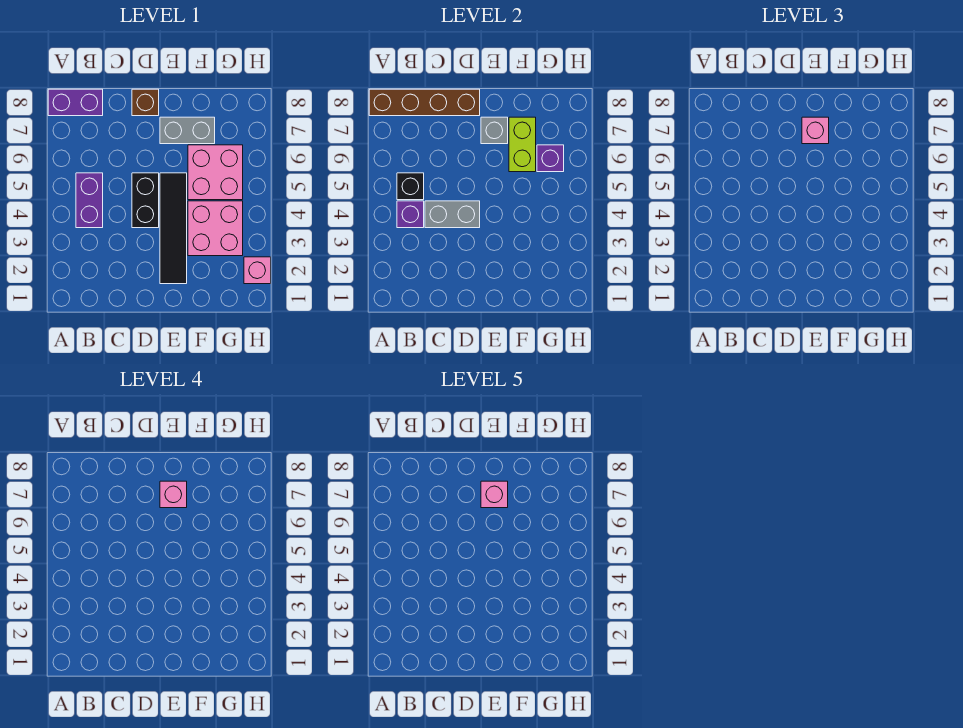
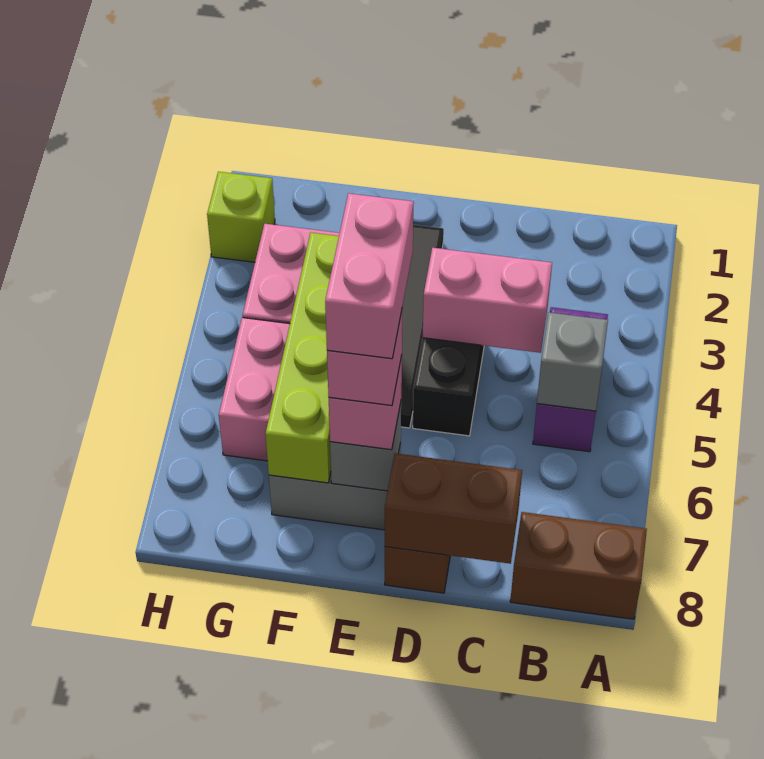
purple 1x2 brick [48,89,103,116] -> brown 1x2 brick [510,512,647,619]
brown 1x4 brick [369,89,480,116] -> brown 1x2 brick [385,453,522,564]
purple 1x1 brick [397,201,424,228] -> none
black 1x1 brick [397,173,424,200] -> grey 1x1 brick [537,312,608,411]
grey 1x2 brick [425,201,480,228] -> pink 1x2 brick [423,248,552,353]
pink 1x1 brick [481,481,508,508] -> pink 1x2 brick [325,193,414,359]
lime 1x2 brick [509,117,536,172] -> lime 1x4 brick [266,233,339,483]
purple 1x1 brick [537,145,564,172] -> none
pink 1x1 brick [244,257,271,284] -> lime 1x1 brick [207,172,275,262]

